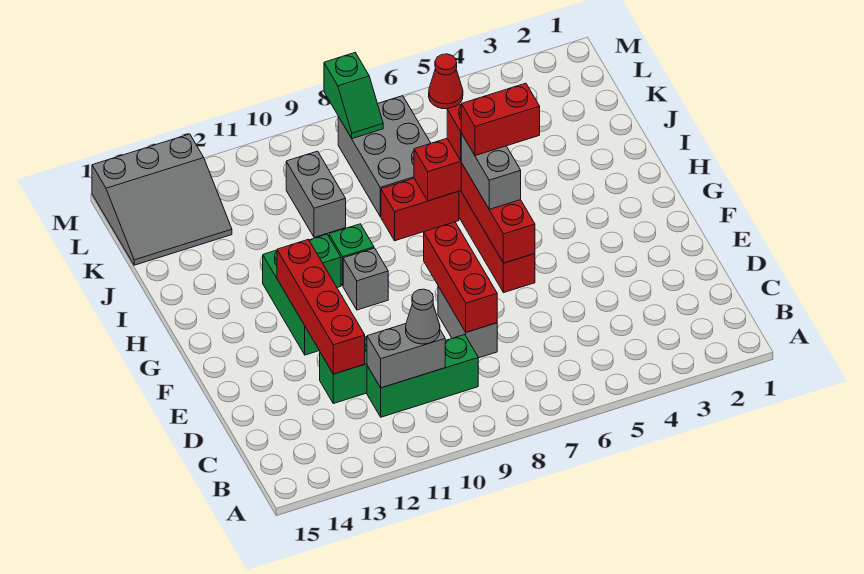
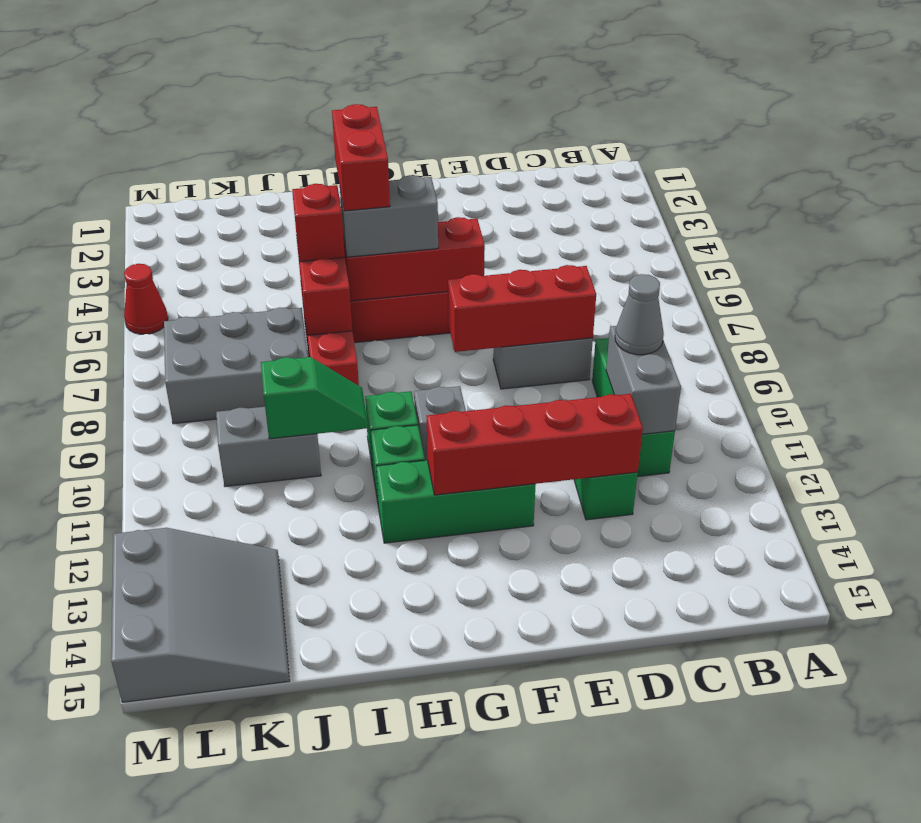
green 1x2 slope [324,53,383,139] -> green 1x2 slope moved to [261,357,368,439]

